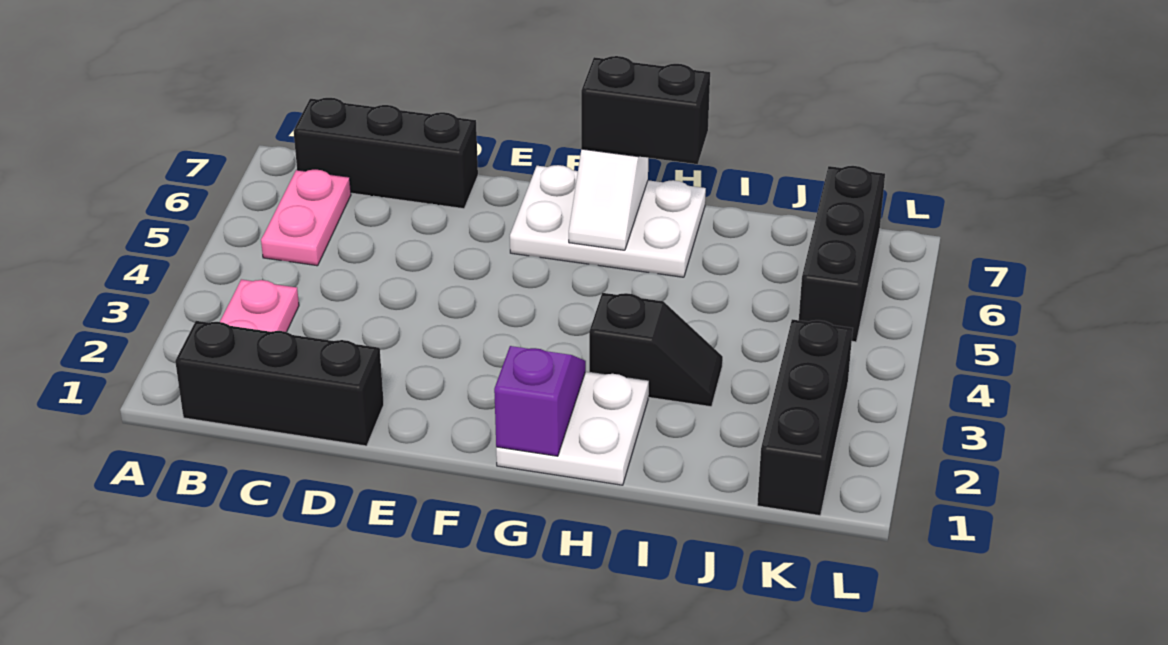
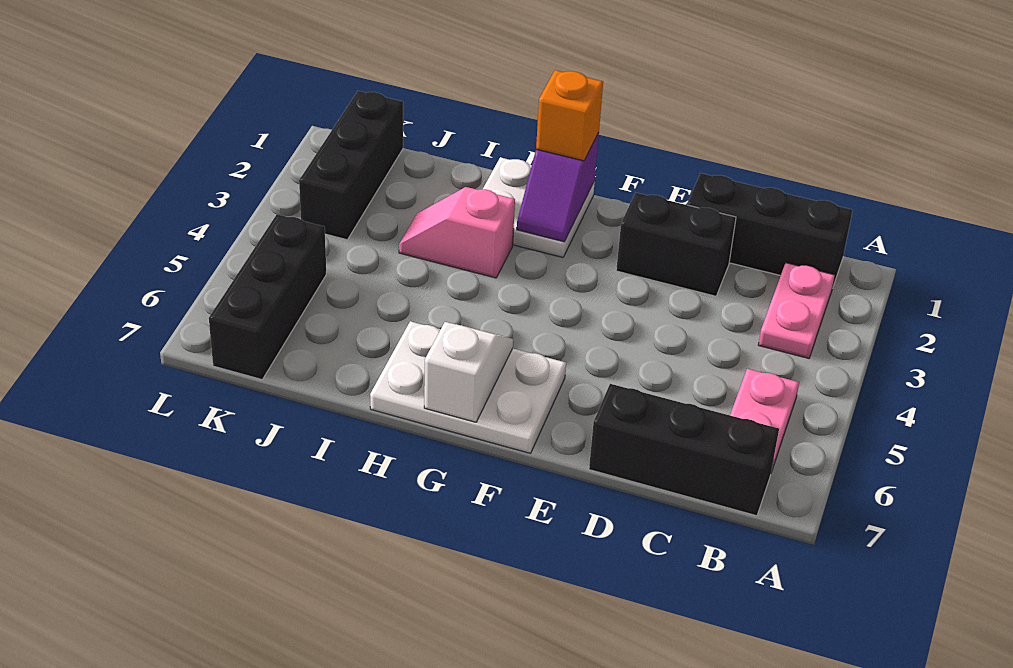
none -> orange 1x1 brick [536,70,603,161]
black 1x2 brick [581,56,710,164] -> black 1x2 brick moved to [616,193,736,296]
black 1x2 slope [589,293,723,407] -> pink 1x2 slope [399,187,515,278]

